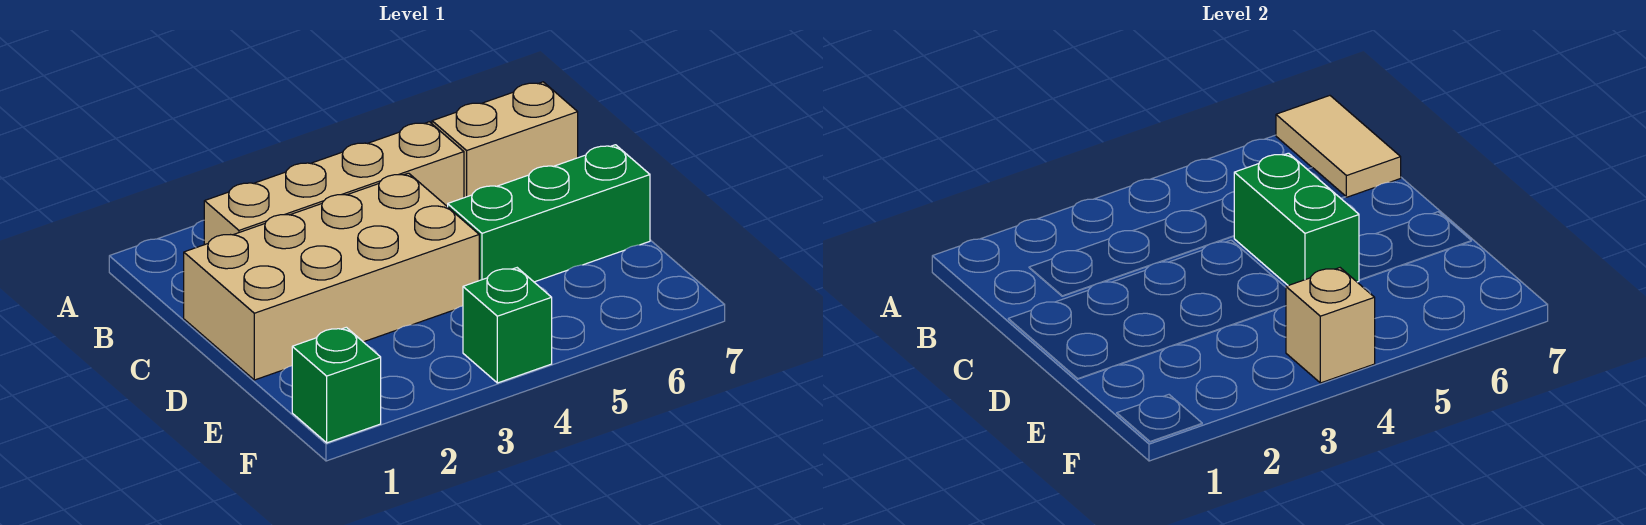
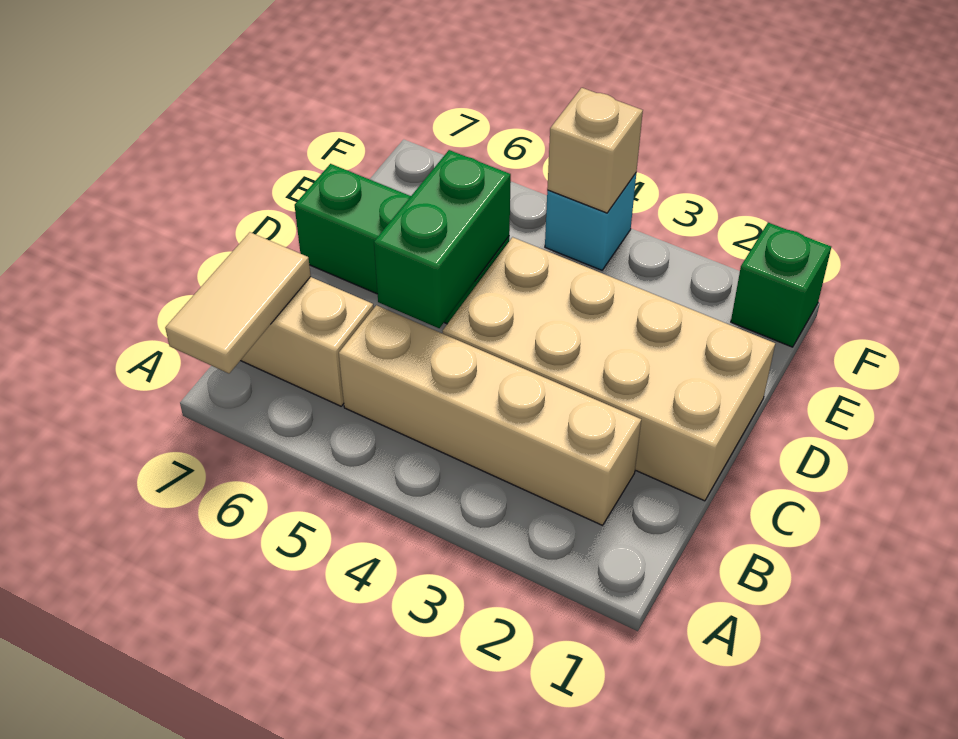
green 1x1 brick [463,268,552,383] -> cyan 1x1 brick [545,173,636,270]

